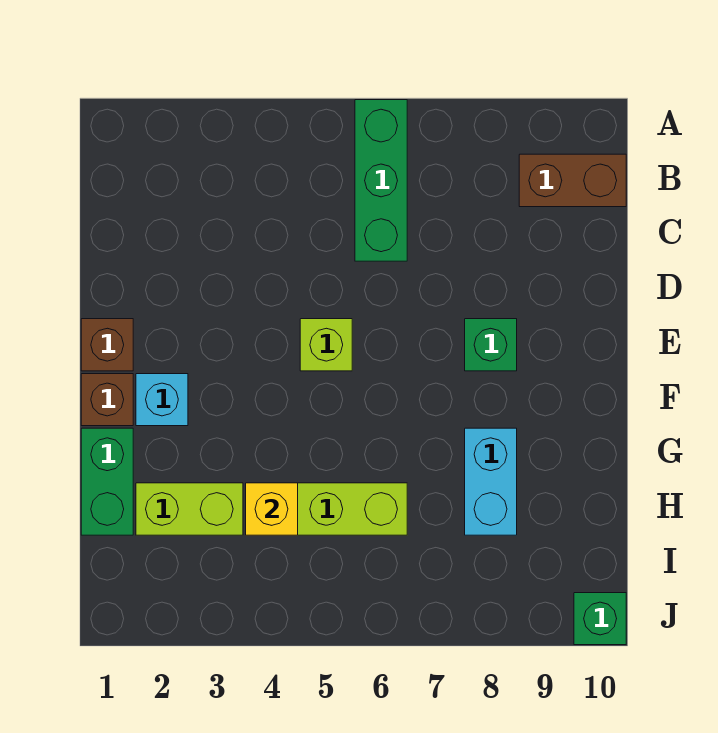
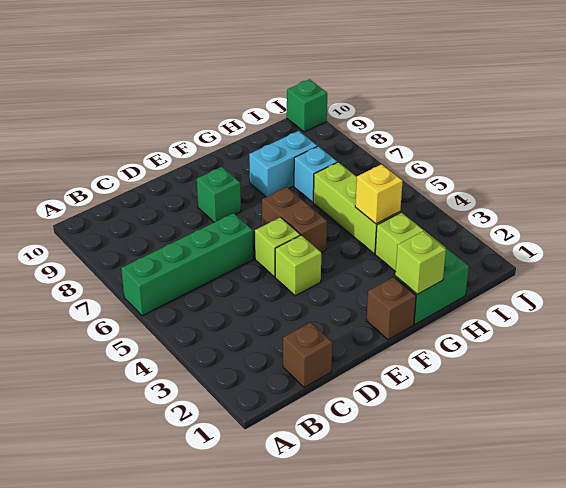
green 1x3 brick [355,100,407,261] -> green 1x4 brick [121,213,253,316]
brown 1x2 brick [519,154,626,207] -> brown 1x2 brick moved to [262,187,327,253]
brown 1x1 brick [81,319,133,371] -> brown 1x1 brick moved to [283,322,332,388]
none -> lime 1x1 brick [275,235,321,296]
cyan 1x1 brick [136,374,188,426] -> cyan 1x1 brick moved to [294,146,337,202]
none -> lime 1x1 brick [395,231,446,294]

